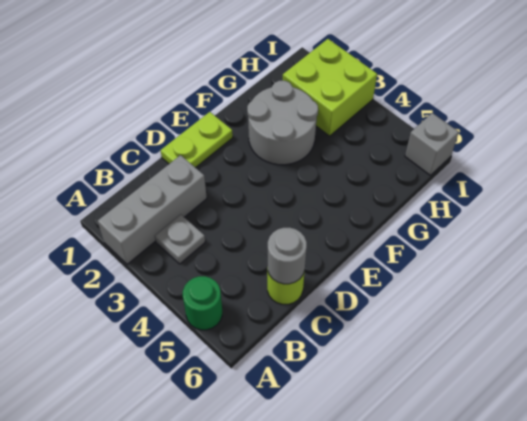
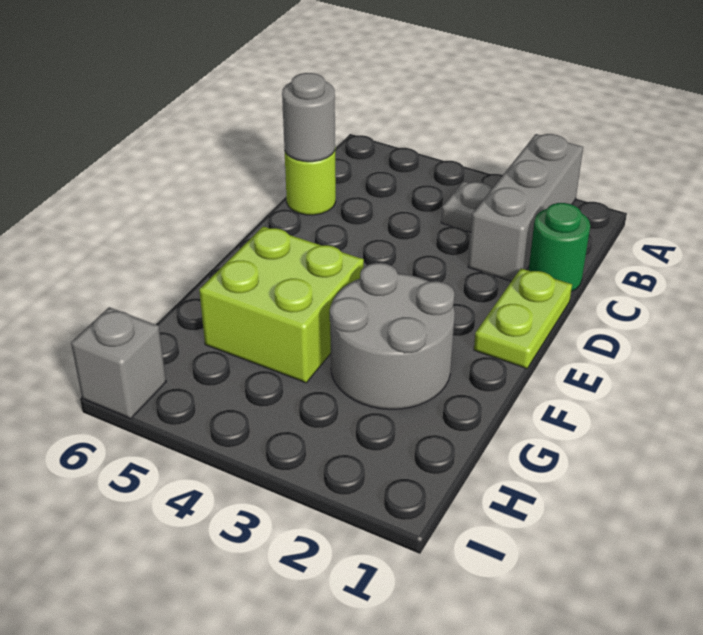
green 1x1 round brick [183,276,222,330] -> green 1x1 round brick moved to [529,203,590,292]
lime 2x2 brick [283,39,377,136] -> lime 2x2 brick moved to [199,226,364,383]

